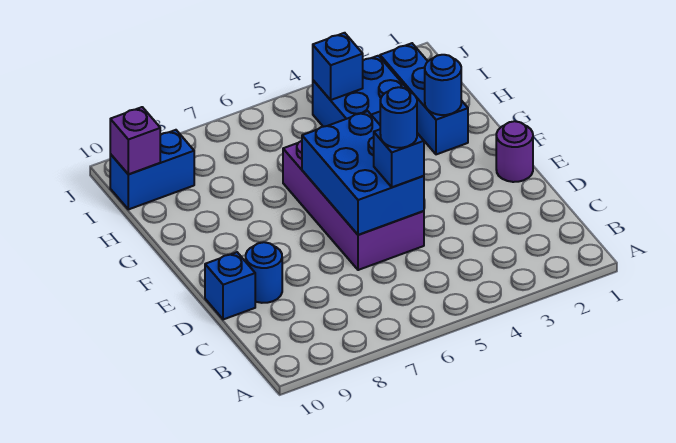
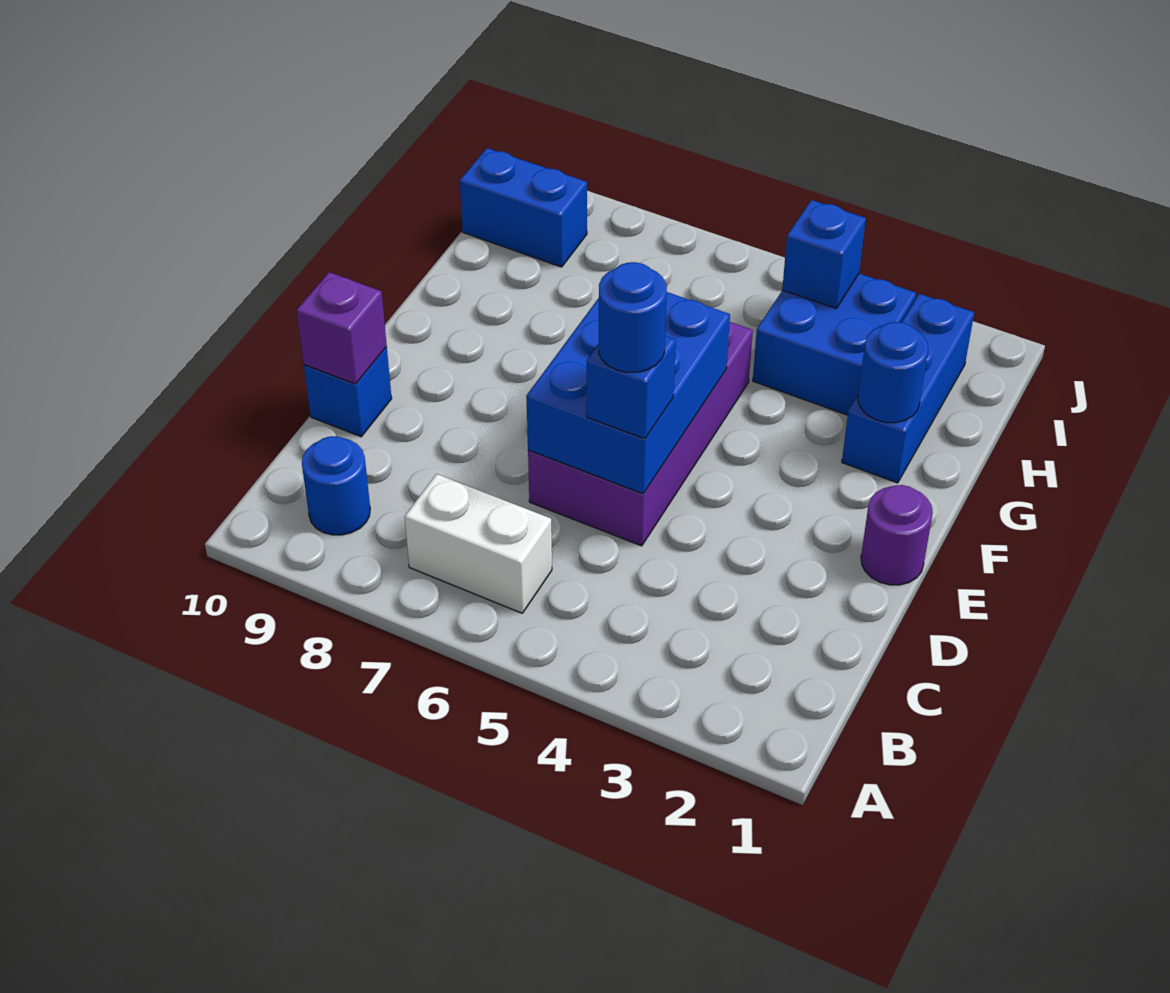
none -> white 1x2 brick [405,474,552,613]
blue 1x1 round brick [246,242,282,303] -> blue 1x1 round brick moved to [302,436,370,535]
purple 1x1 brick [110,107,160,174] -> purple 1x1 brick moved to [297,272,387,384]

